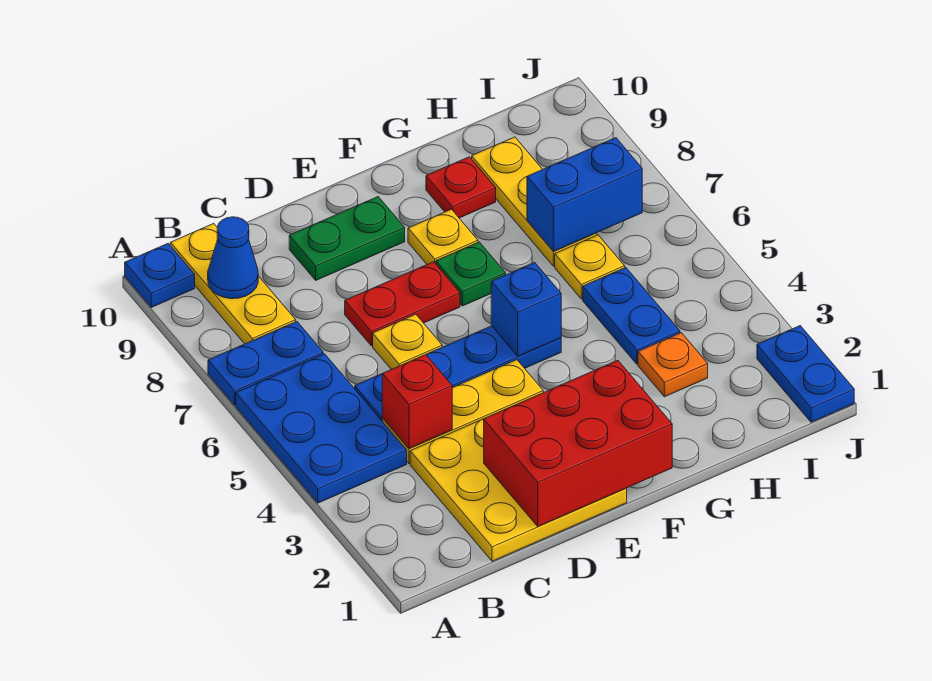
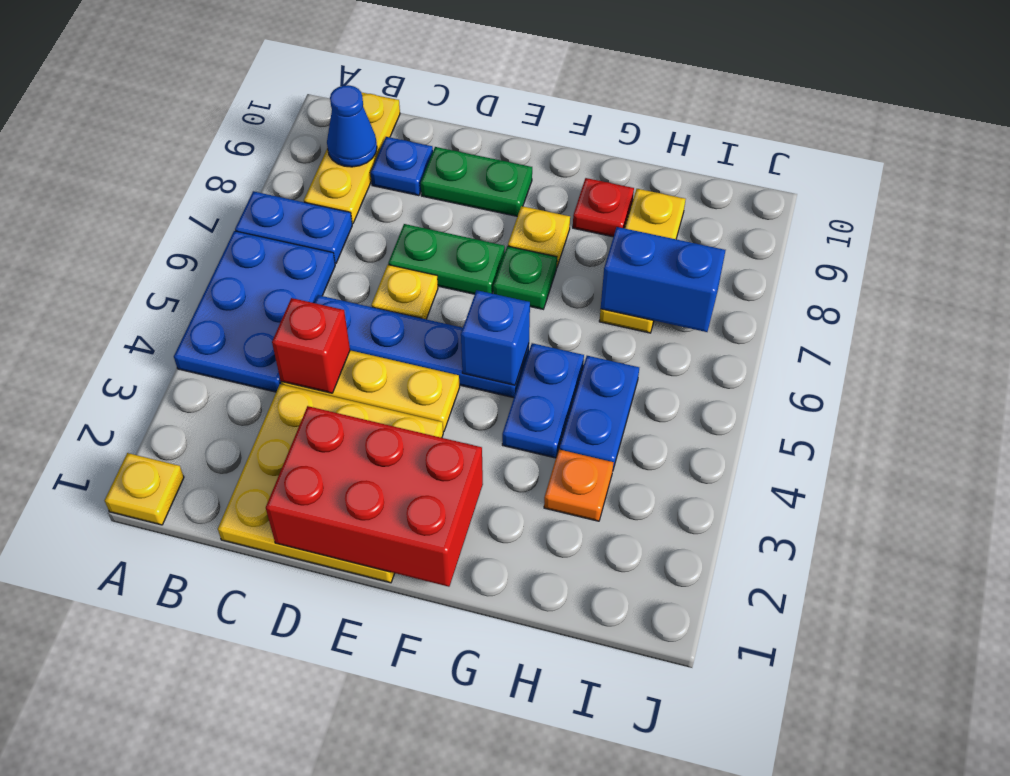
blue 1x1 plate [125,244,195,307] -> blue 1x1 plate moved to [371,137,433,195]
red 1x2 plate [345,262,460,346] -> green 1x2 plate [388,224,505,294]
yellow 1x1 plate [555,235,625,299] -> yellow 1x1 plate moved to [105,453,184,525]
blue 1x2 plate [757,326,854,422] -> blue 1x2 plate moved to [502,343,584,458]

